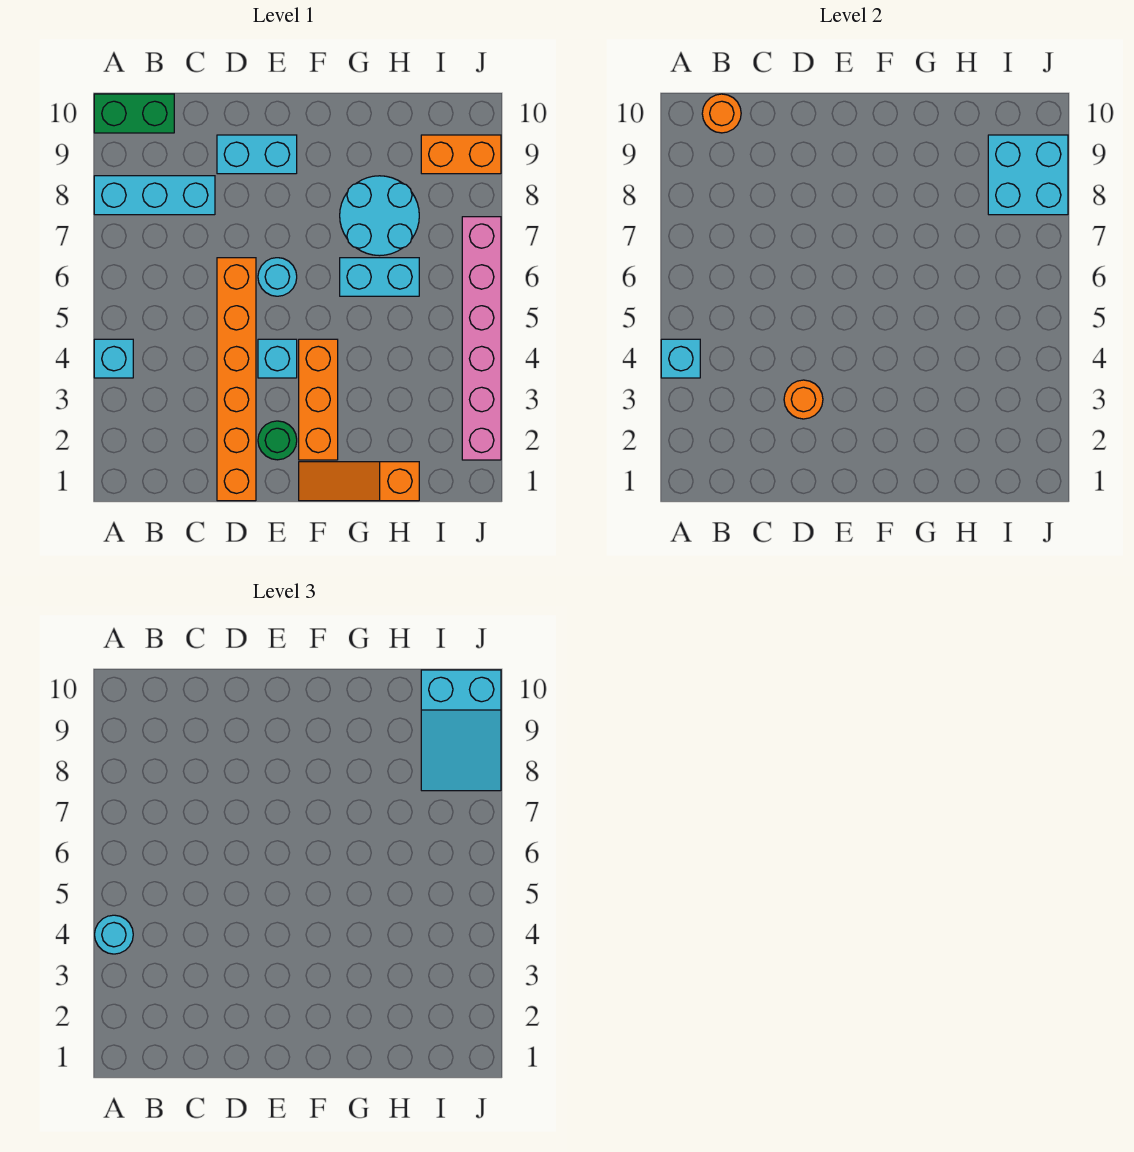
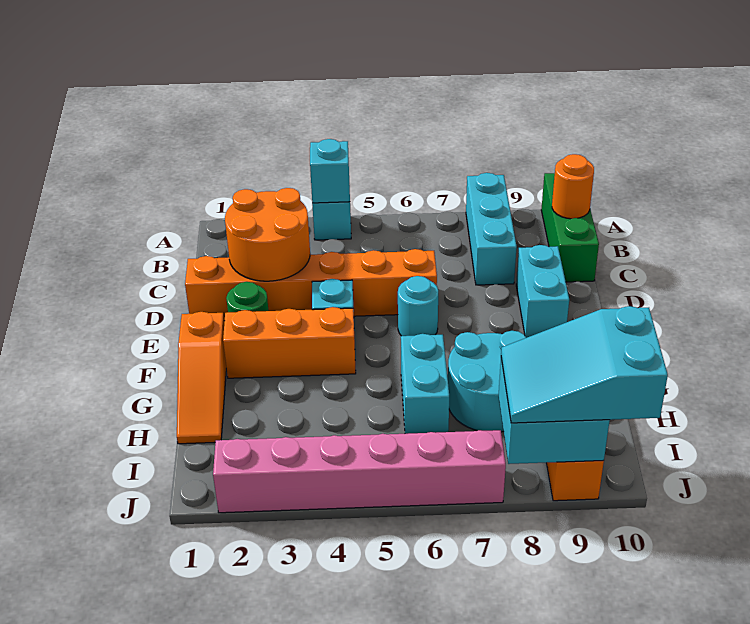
cyan 1x1 round brick [95,915,133,954] -> none
green 1x2 brick [94,94,174,133] -> green 1x3 brick [541,173,599,282]
orange 1x1 round brick [784,380,823,419] -> orange 2x2 round brick [225,188,310,281]
orange 1x3 slope [299,462,419,501] -> orange 1x3 slope turned to [177,312,226,444]

